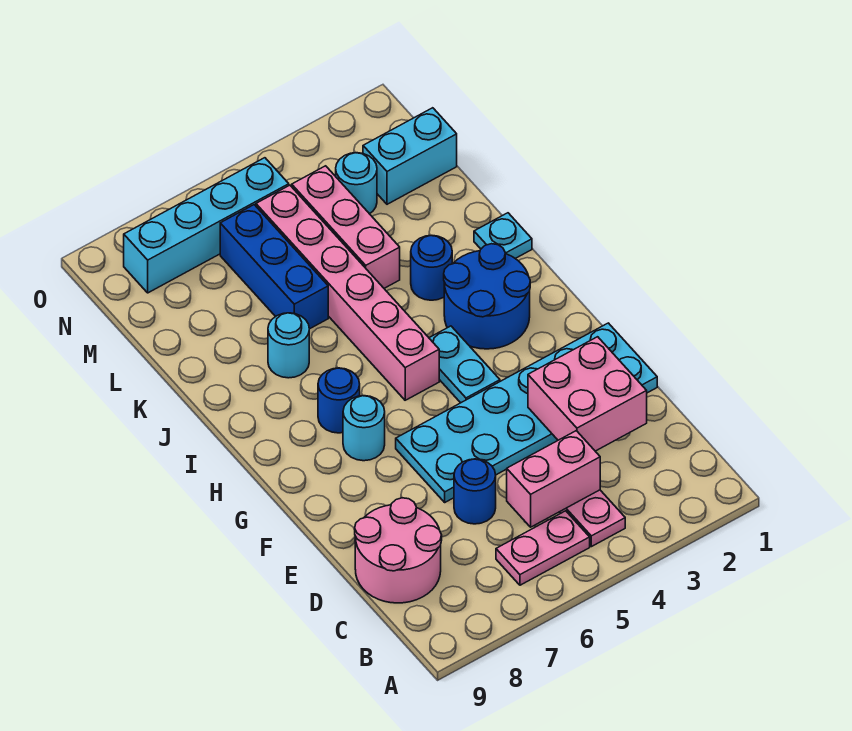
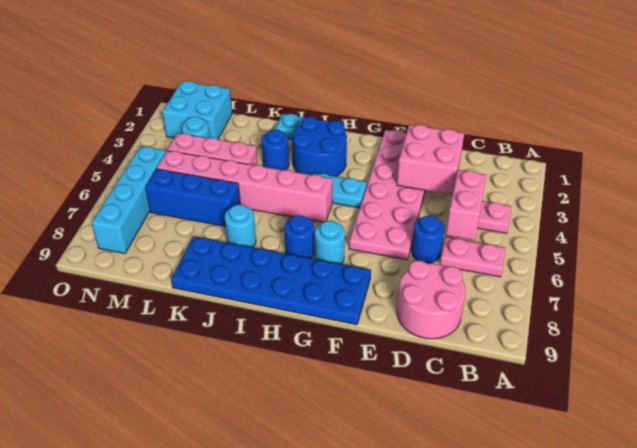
pink 1x2 plate [496,511,590,585] -> pink 1x2 plate turned to [440,237,506,277]
cyan 2x6 plate [396,323,657,502] -> pink 2x6 plate [349,130,425,260]
none -> blue 2x6 plate [171,236,371,325]
cyan 1x2 brick [363,108,457,204] -> cyan 2x2 brick [162,81,232,139]

